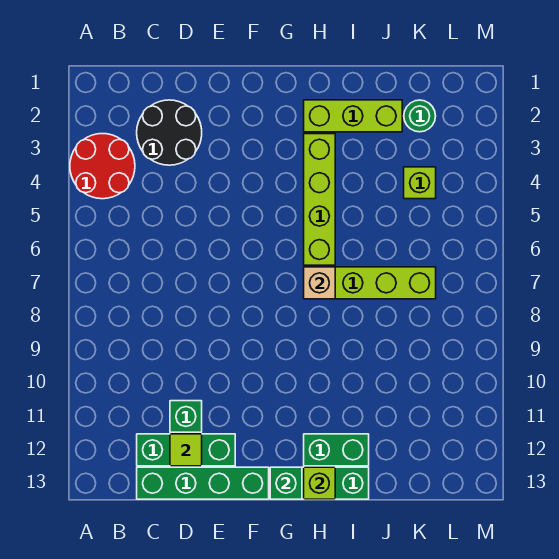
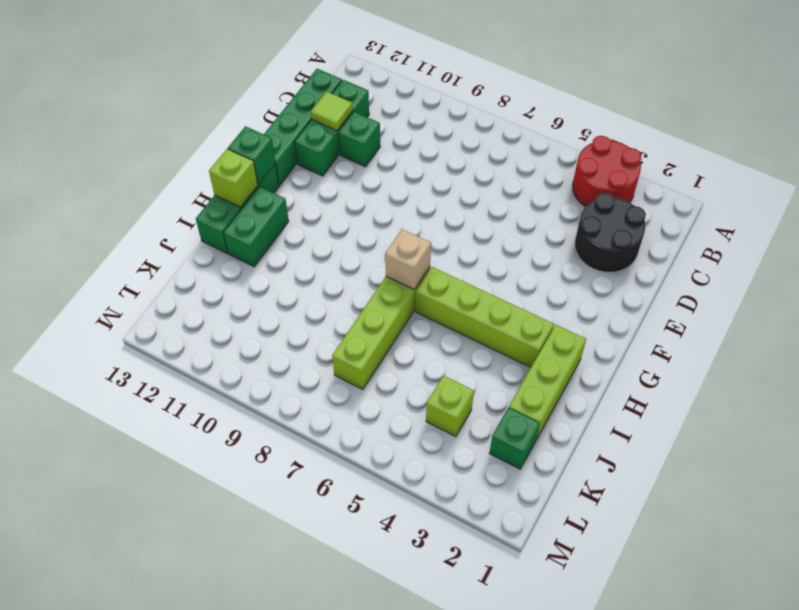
green 1x1 round brick [404,100,436,132] -> green 1x1 brick [489,408,540,469]

